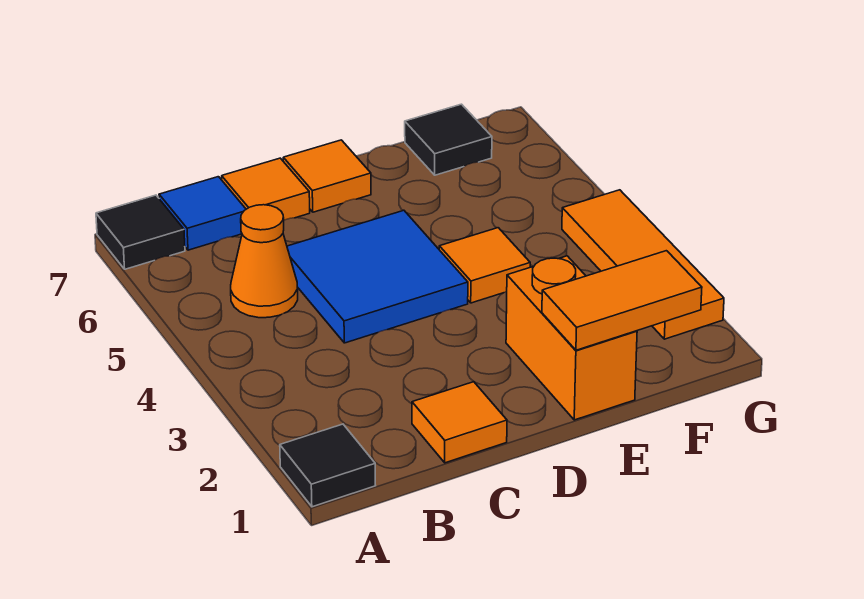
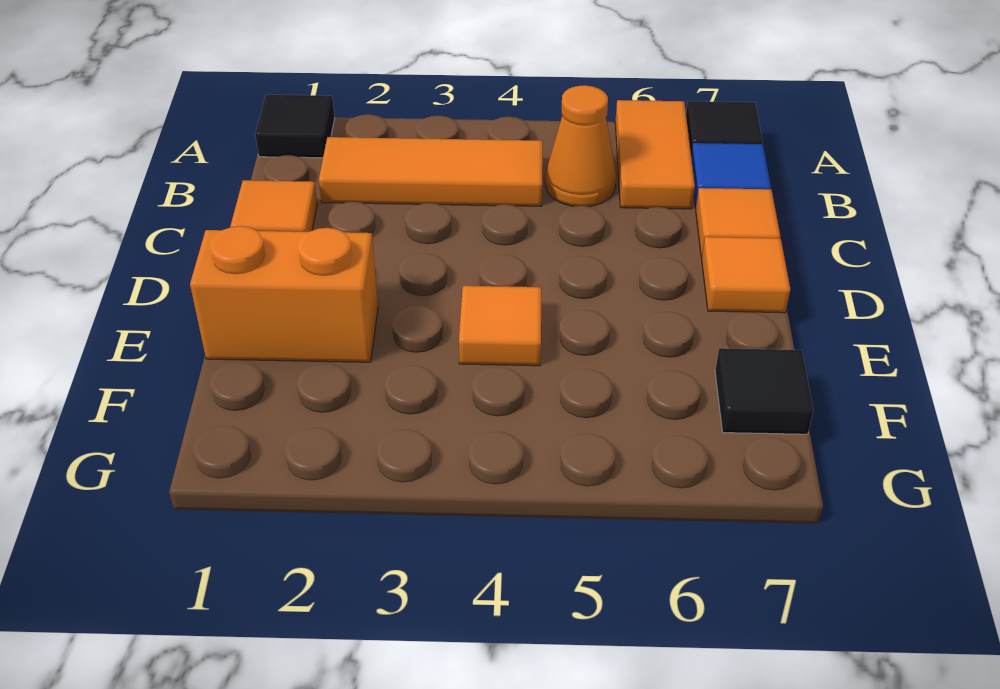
blue 2x2 tile [287,210,468,343] -> none
orange 1x2 tile [542,251,702,350] -> orange 1x2 tile moved to [615,100,695,209]
orange 1x3 tile [562,190,724,339] -> orange 1x3 tile moved to [319,137,543,206]

